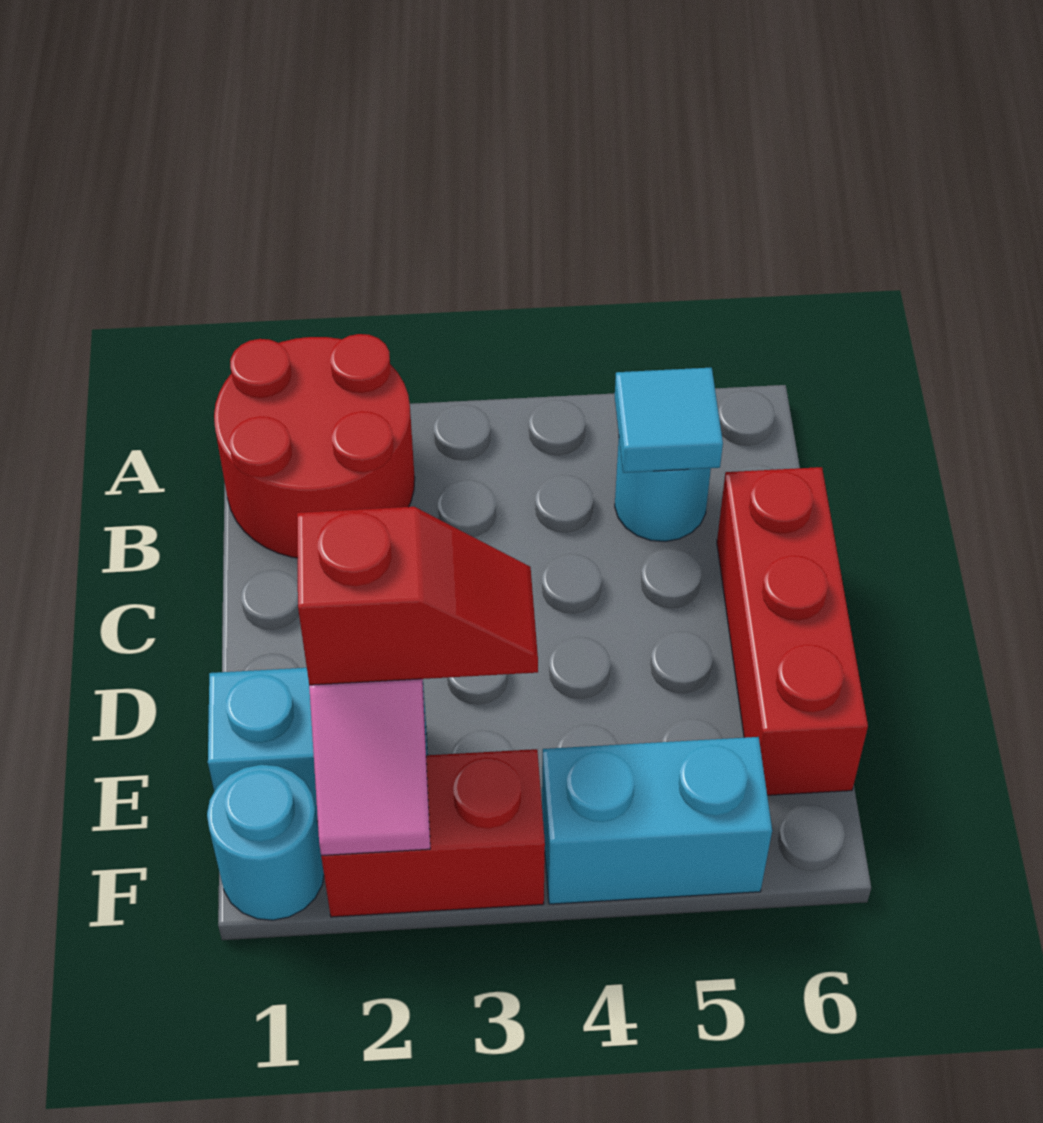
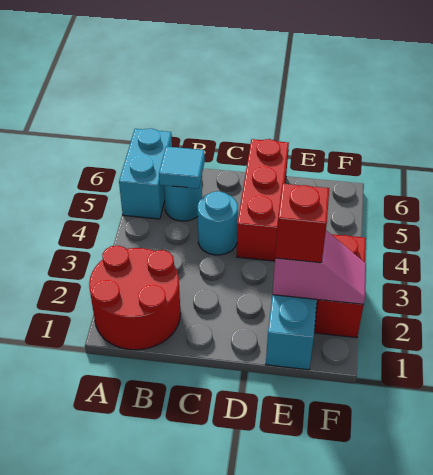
red 1x3 brick [717,467,868,795] -> red 1x3 brick turned to [237,139,289,261]
cyan 1x1 round brick [207,765,324,920] -> cyan 1x1 round brick moved to [198,191,238,255]
cyan 1x2 brick [542,737,772,904] -> cyan 1x2 brick moved to [119,128,172,219]

